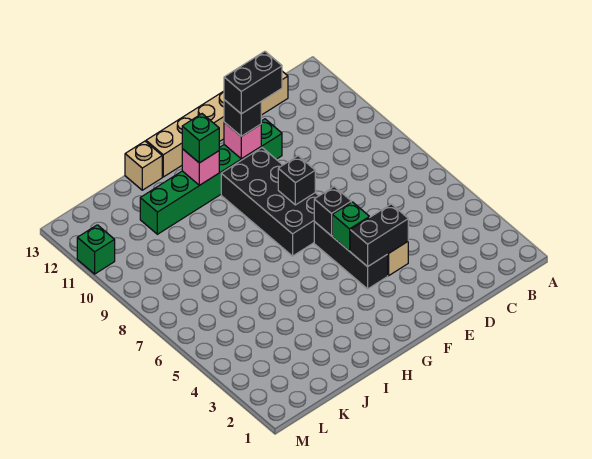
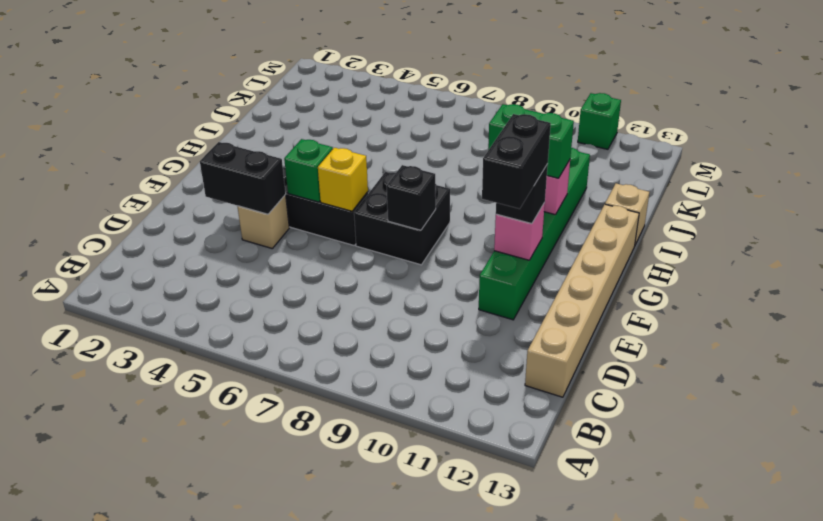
black 1x2 brick [350,204,408,267] -> black 1x2 brick turned to [200,142,286,214]
black 1x1 brick [314,187,351,236] -> yellow 1x1 brick [318,148,368,211]
black 2x4 brick [221,148,319,256] -> black 2x2 brick [354,172,450,265]
green 1x1 brick [182,114,219,163] -> green 1x2 brick [488,104,574,178]

